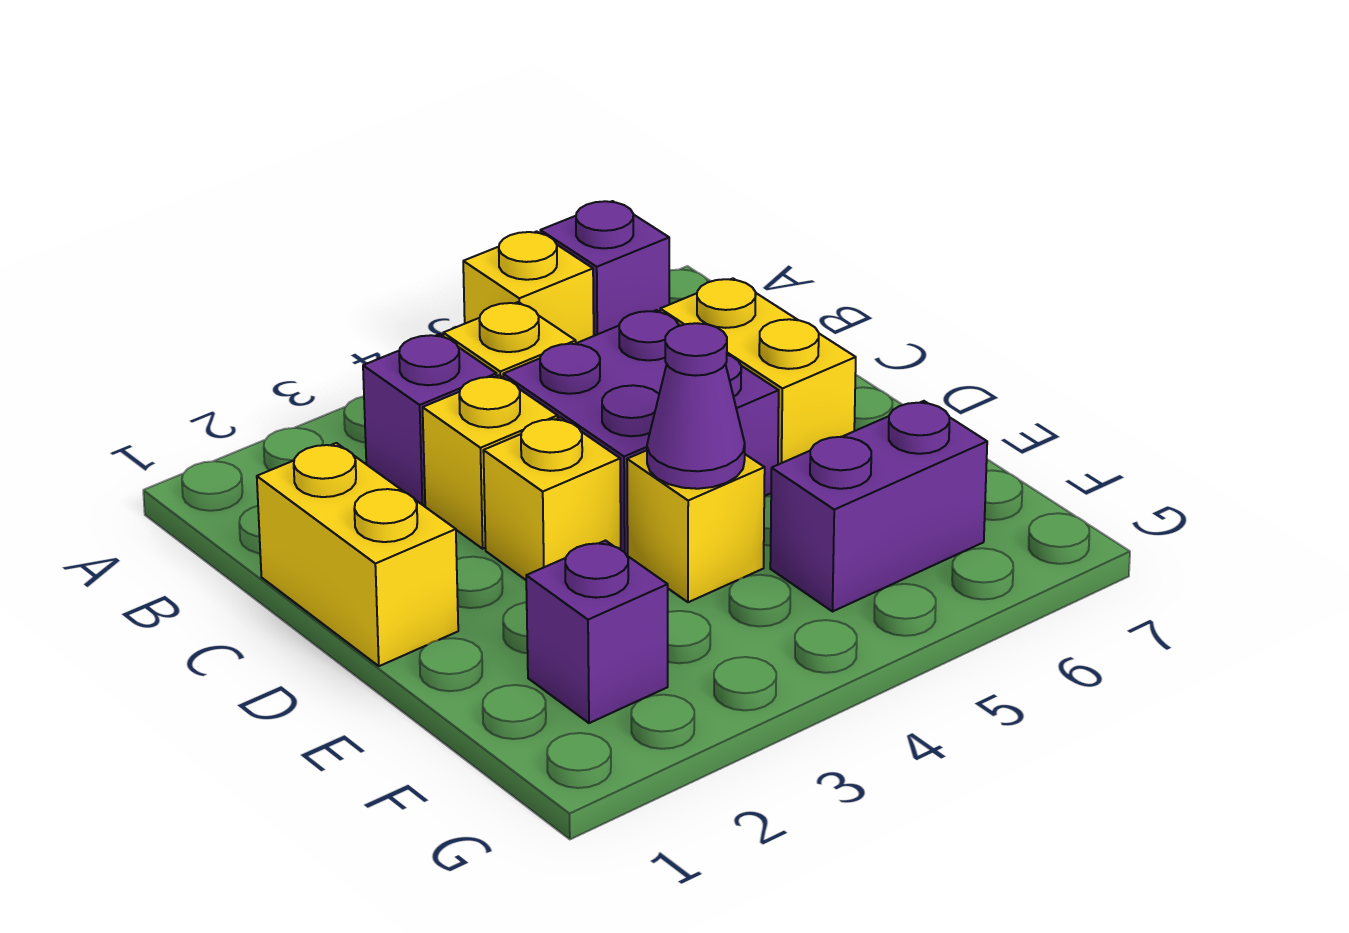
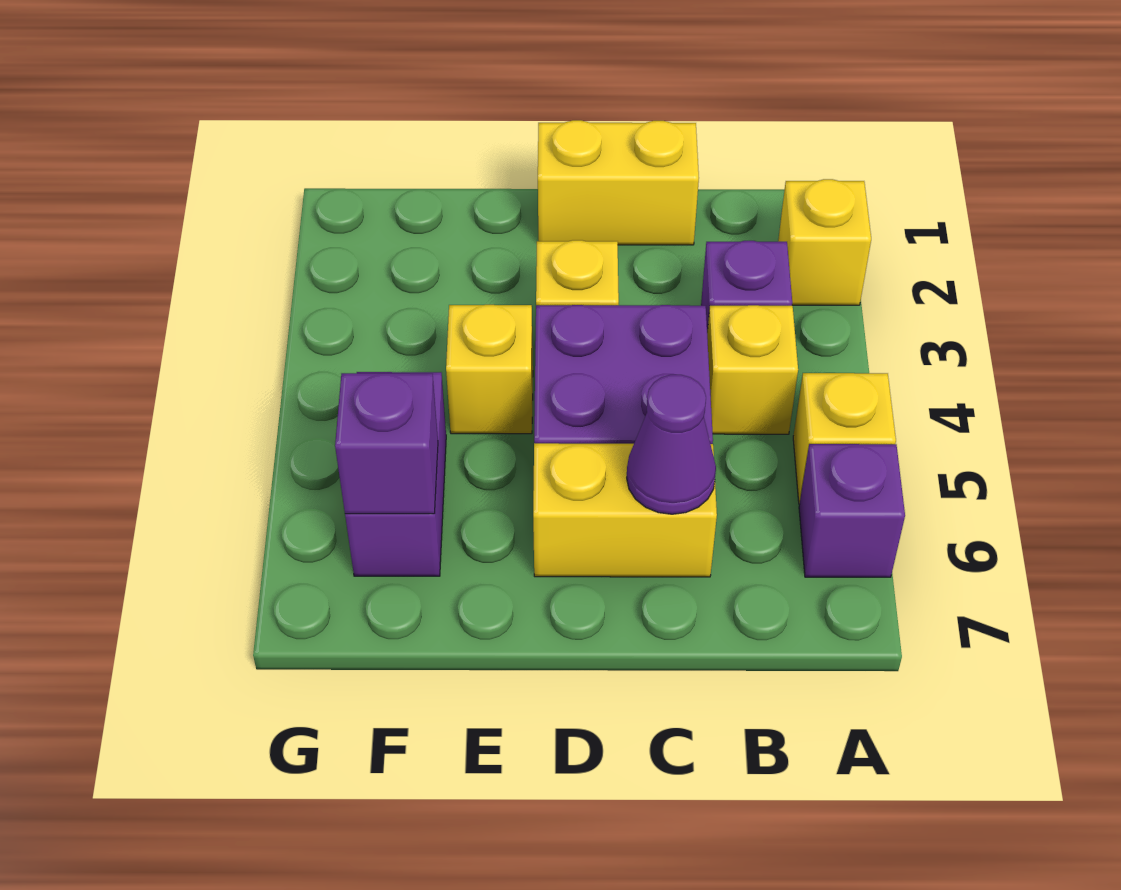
yellow 1x1 brick [423,375,558,549] -> yellow 1x1 brick moved to [778,179,871,305]
purple 1x1 cone [647,323,745,489] -> purple 1x1 cone moved to [627,375,716,514]
purple 1x1 brick [526,541,668,723] -> purple 1x1 brick moved to [335,373,438,514]

